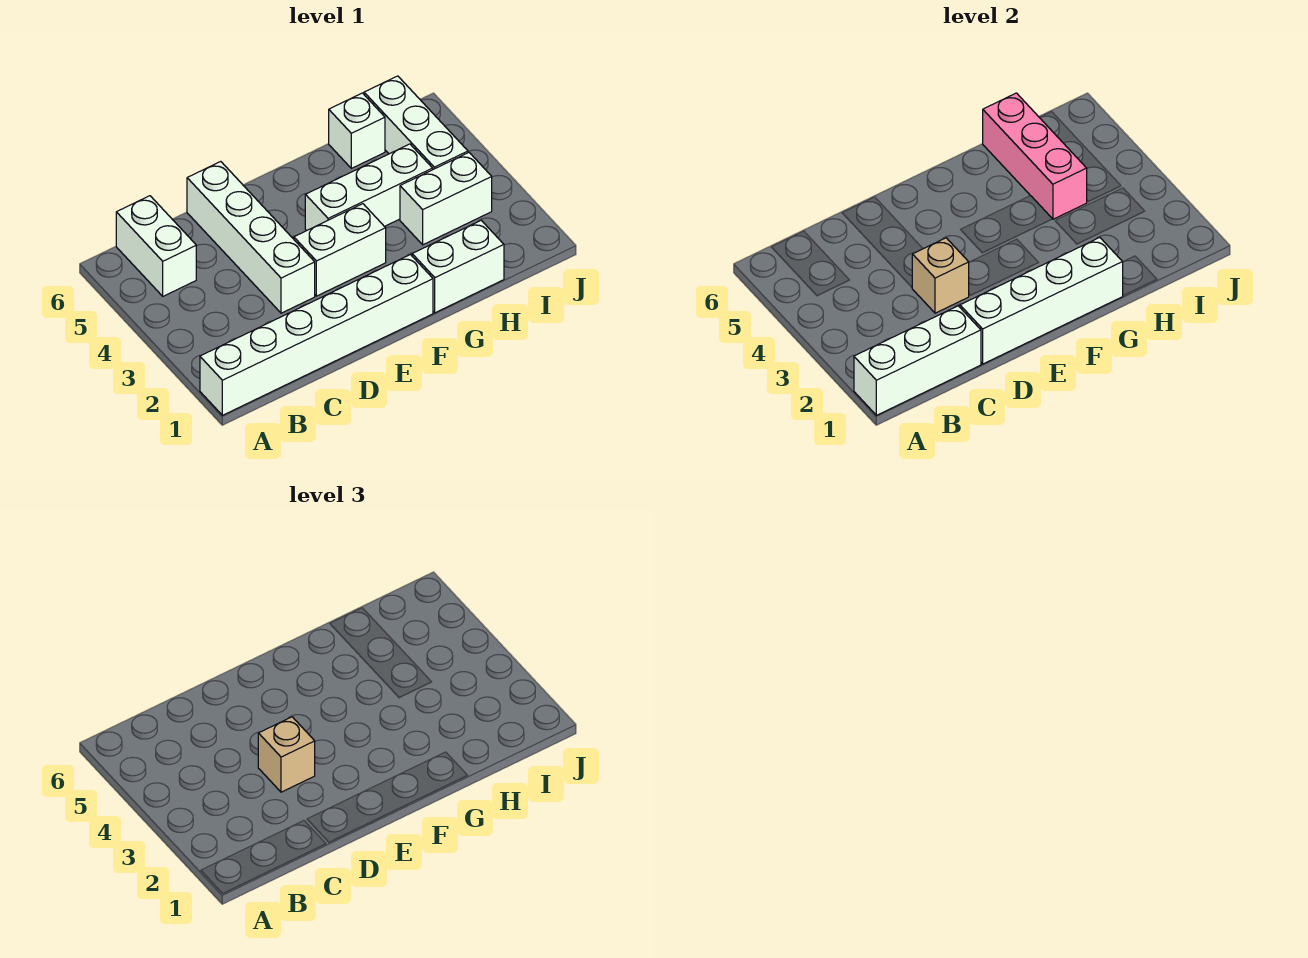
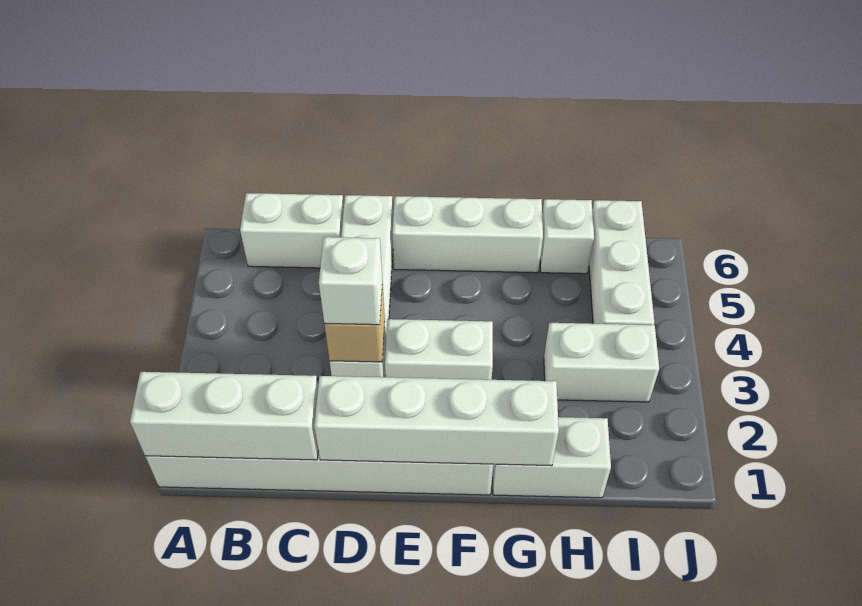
white 1x2 brick [116,196,196,296] -> white 1x2 brick turned to [240,193,344,268]
tan 1x1 brick [258,717,315,792] -> white 1x1 brick [319,237,382,325]
white 1x3 brick [305,144,433,231] -> white 1x3 brick moved to [392,196,543,273]
pink 1x3 brick [983,93,1087,219] -> none

